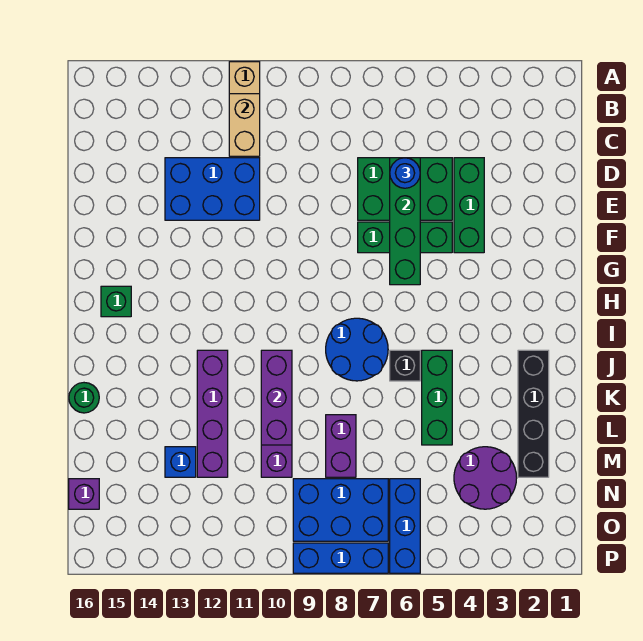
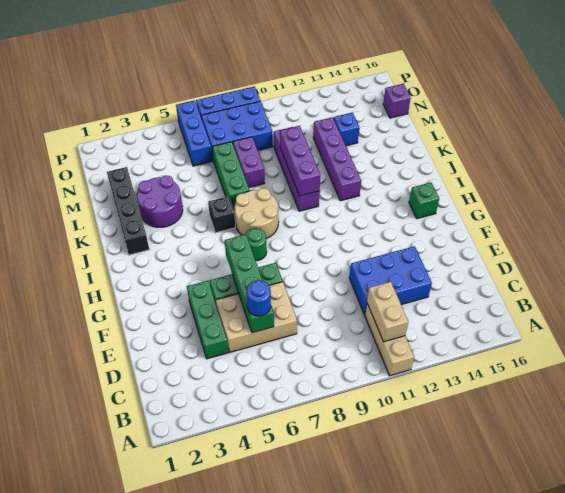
green 2x3 brick [358,158,452,220] -> tan 2x3 brick [216,282,297,352]
blue 2x2 round brick [326,318,388,381] -> tan 2x2 round brick [235,188,279,239]
green 1x3 brick [422,350,452,445] -> green 1x3 brick moved to [212,142,250,210]
green 1x1 round brick [69,383,99,413] -> green 1x1 round brick moved to [245,228,267,261]
purple 2x2 round brick [454,447,517,509] -> purple 2x2 round brick moved to [137,176,183,227]

